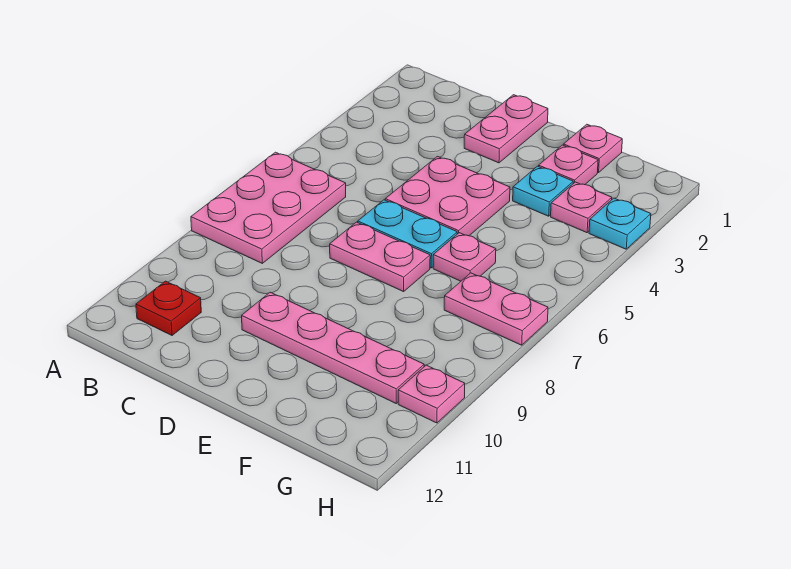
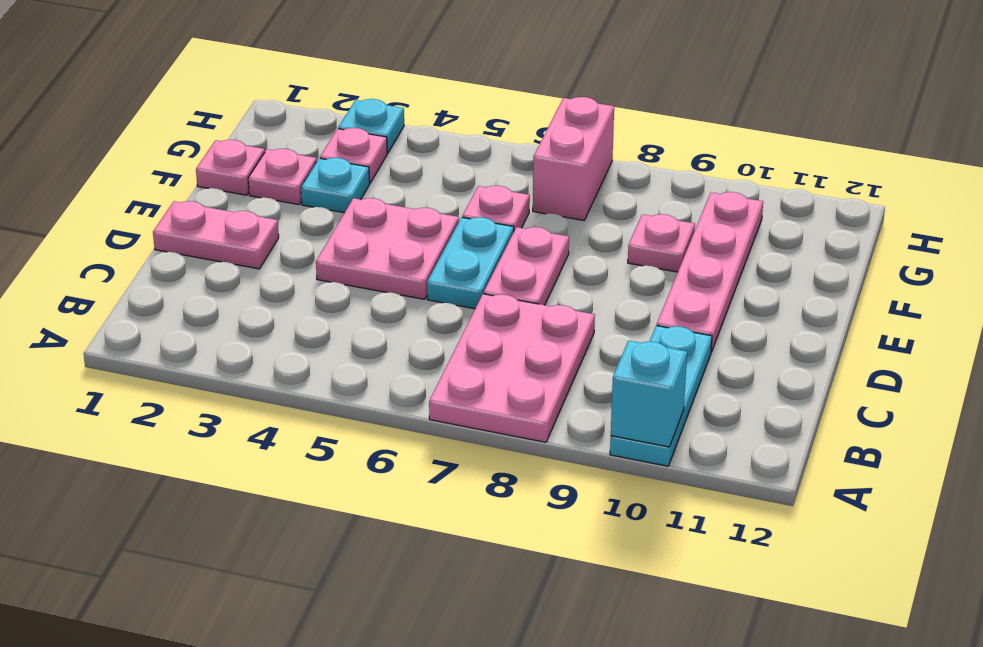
pink 2x3 plate [191,152,346,263] -> pink 2x3 plate turned to [429,294,595,442]
none -> cyan 1x3 plate [610,326,712,466]
none -> cyan 1x1 brick [611,341,687,447]
red 1x1 plate [136,281,201,335] -> none
pink 1x2 plate [444,273,548,345] -> pink 1x2 brick [533,97,614,220]
pink 1x1 plate [398,365,465,423] -> pink 1x1 plate moved to [628,214,695,272]

